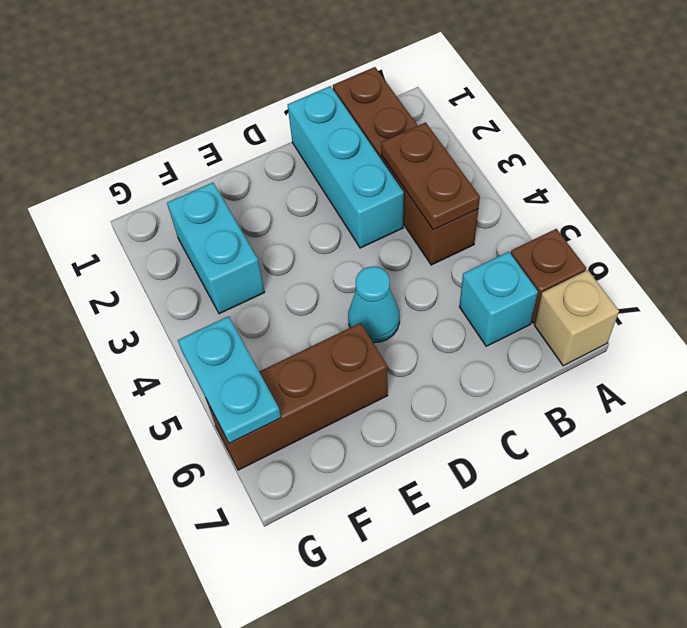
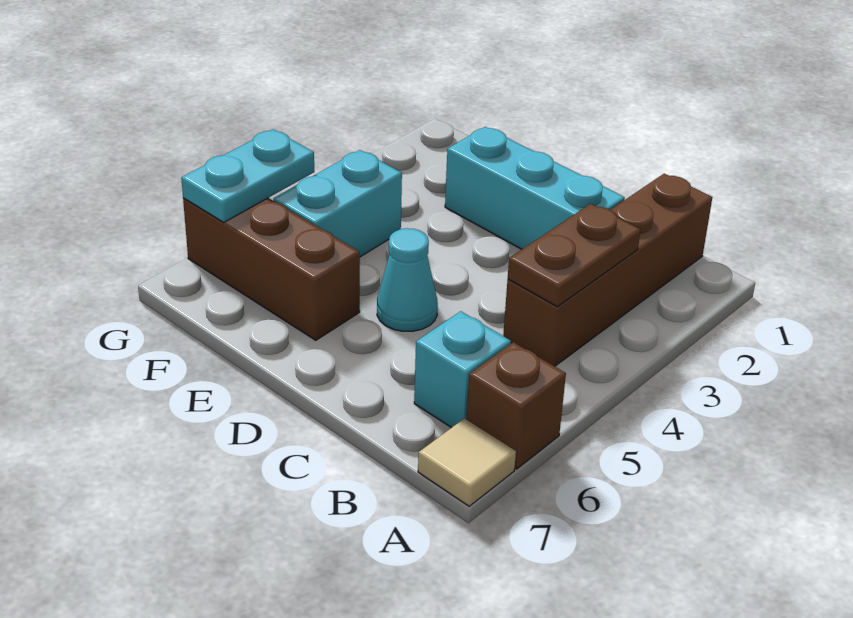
tan 1x1 brick [534,270,619,366] -> tan 1x1 tile [418,418,516,506]
cyan 1x3 brick [288,86,404,248] -> cyan 1x3 brick turned to [445,127,625,249]
cyan 1x2 brick [167,183,265,314] -> cyan 1x2 brick moved to [273,150,402,257]

